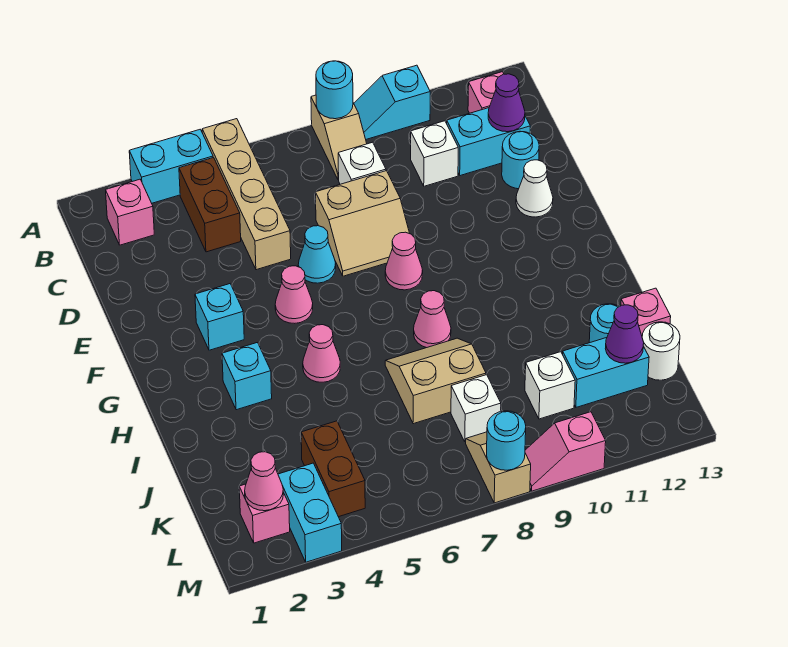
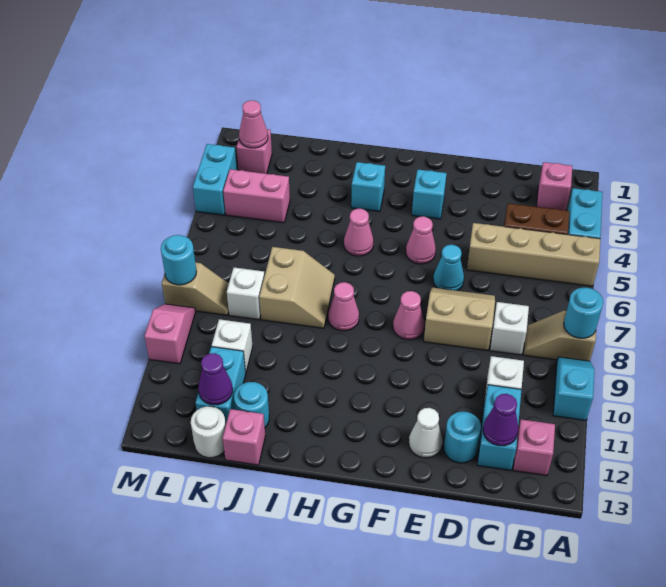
tan 2x2 slope [316,171,410,276] -> tan 2x2 slope turned to [424,287,495,350]
brown 1x2 brick [301,421,365,517] -> pink 1x2 brick [223,169,290,223]
cyan 1x2 brick [278,463,342,562] -> cyan 1x2 brick turned to [193,144,237,215]

